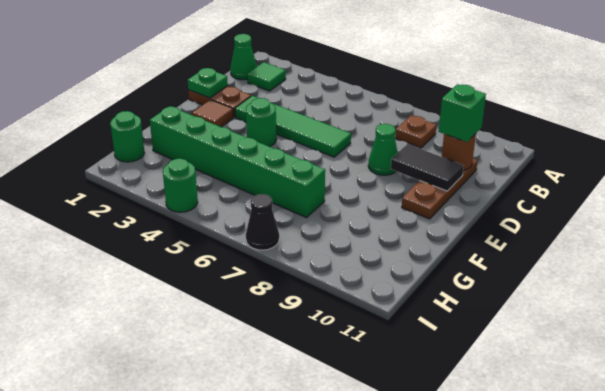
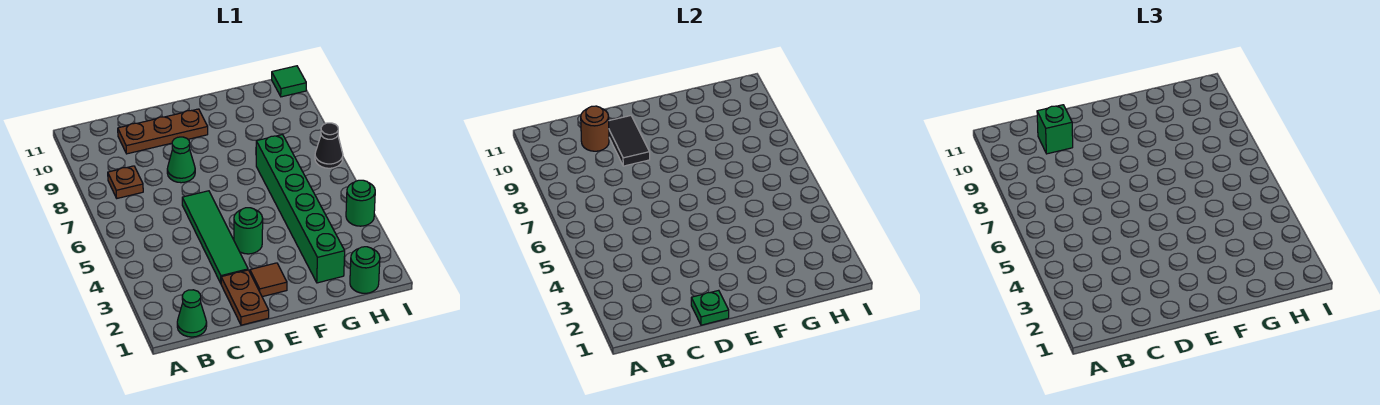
green 1x1 tile [247,62,286,91] -> green 1x1 tile moved to [272,66,306,97]

